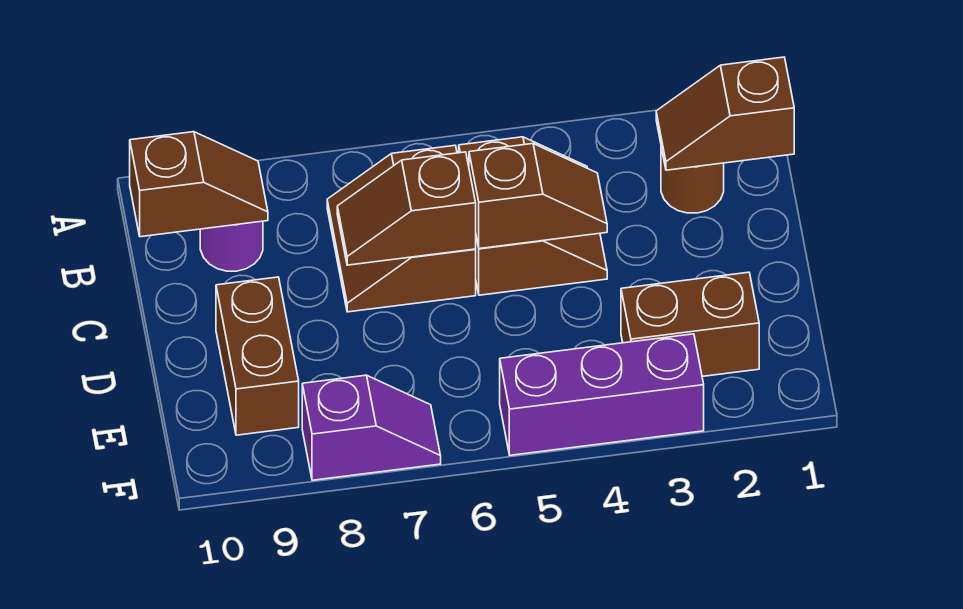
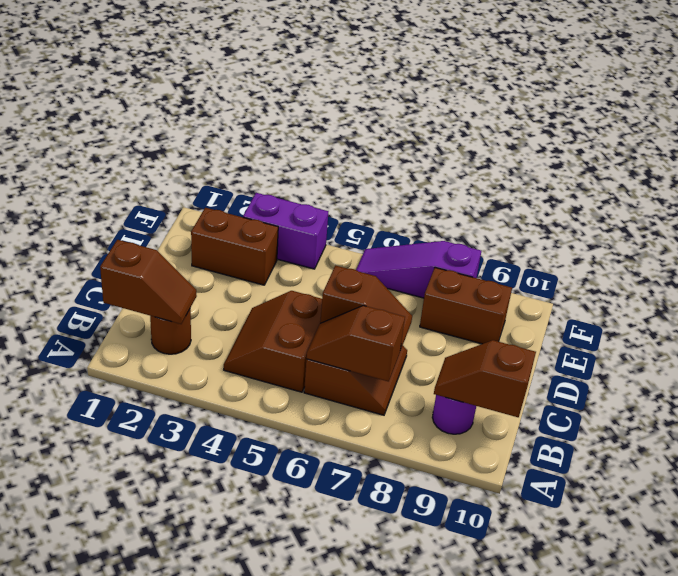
brown 1x2 slope [469,144,607,249] -> brown 1x2 slope moved to [306,305,405,381]
brown 1x2 brick [216,277,299,435] -> brown 1x2 brick turned to [420,268,512,344]
purple 1x3 brick [500,334,704,455] -> purple 1x2 brick [243,193,328,269]
purple 1x2 slope [302,375,441,480] -> purple 1x3 slope [356,241,481,298]

